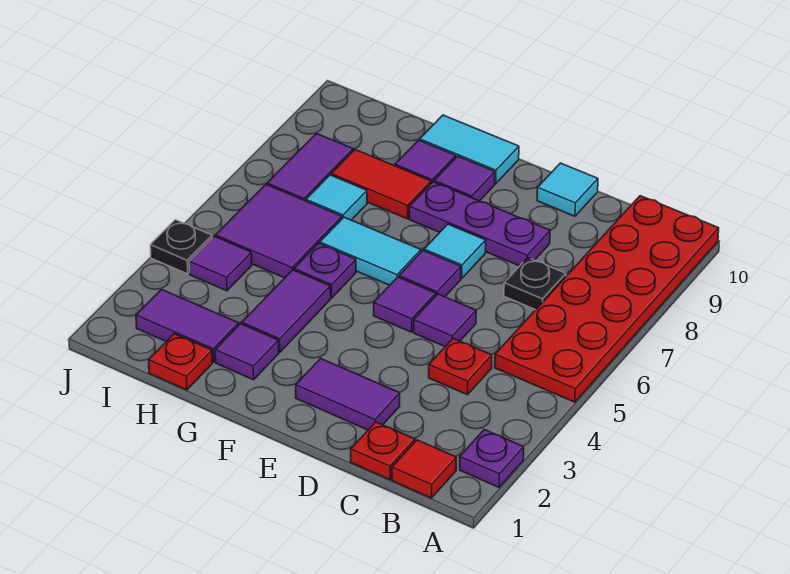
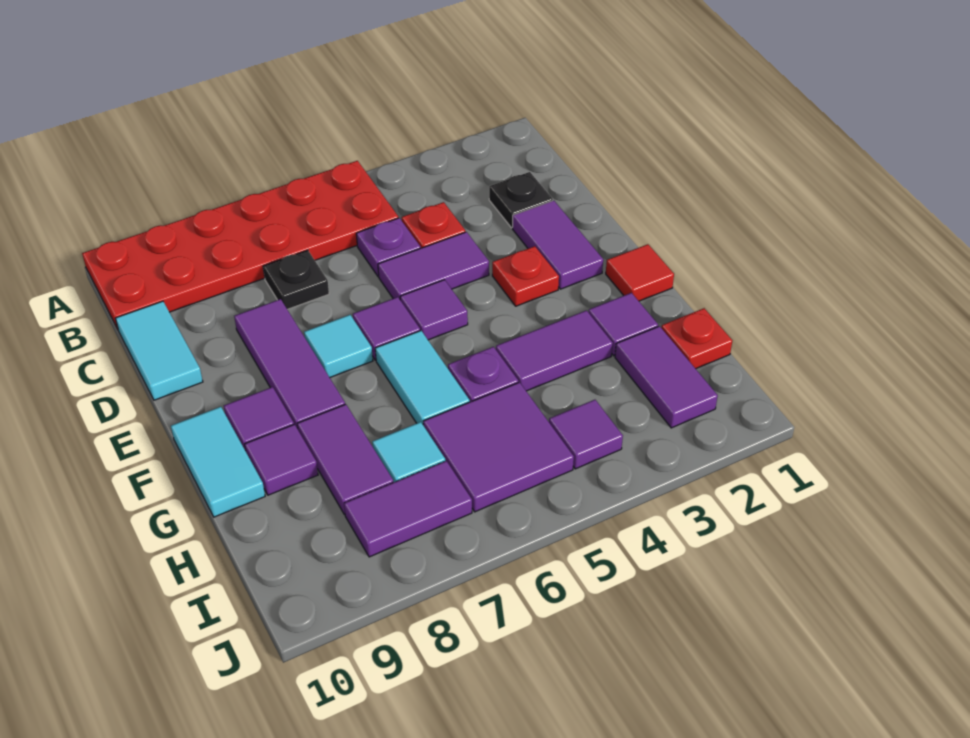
purple 1x1 plate [460,430,524,487] -> purple 1x1 plate moved to [356,218,421,276]
red 1x1 tile [392,440,456,498] -> red 1x1 tile moved to [606,244,674,301]
red 1x1 plate [351,422,415,480] -> red 1x1 plate moved to [492,246,559,306]
purple 1x1 tile [414,294,476,346] -> purple 1x2 tile [378,232,489,299]
purple 1x3 plate [409,182,550,266] -> purple 1x3 tile [234,299,345,429]
cyan 1x1 tile [537,163,598,216] -> cyan 1x2 tile [115,301,203,400]
red 1x2 tile [331,150,431,219] -> purple 1x2 tile [297,404,394,515]
black 1x1 plate [150,220,212,274] -> black 1x1 plate moved to [489,172,553,228]

